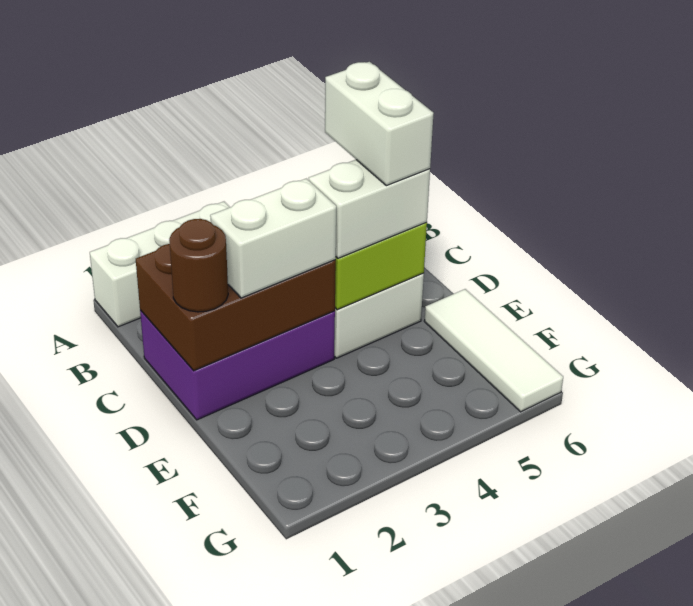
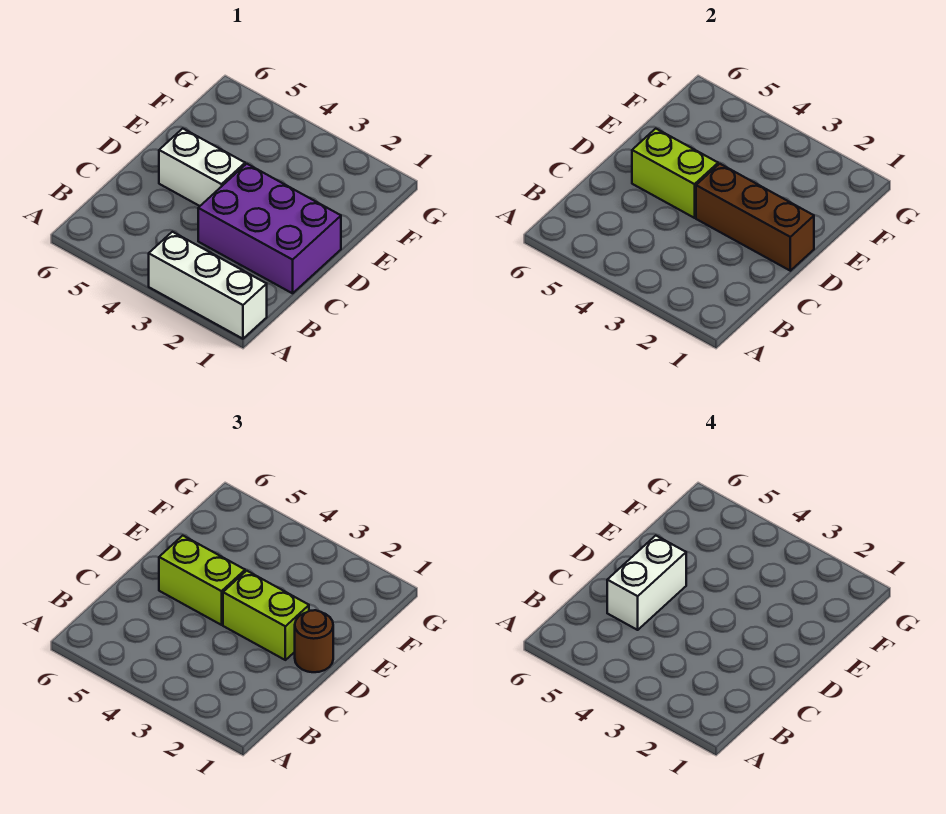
brown 2x3 brick [136,244,336,371] -> brown 1x3 brick [696,164,814,271]
white 1x2 brick [210,179,336,298] -> lime 1x2 brick [223,571,309,660]
white 1x2 brick [309,160,430,258] -> lime 1x2 brick [159,536,245,625]
white 1x3 tile [424,289,563,412] -> none

